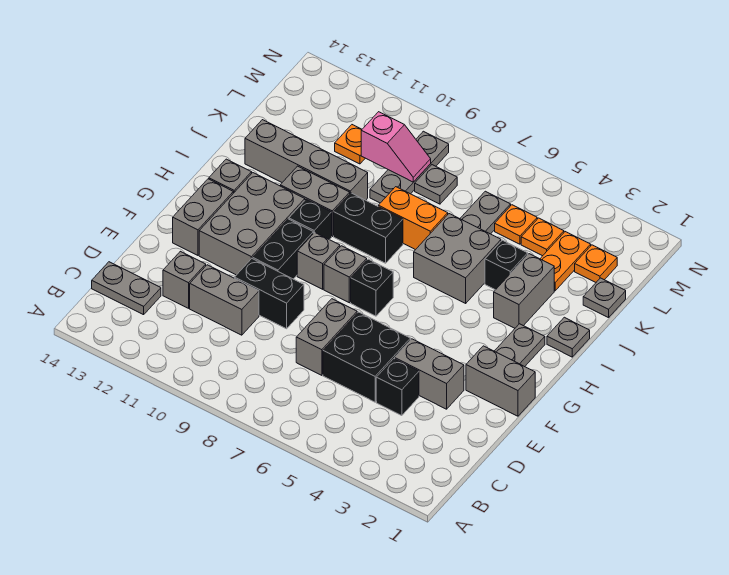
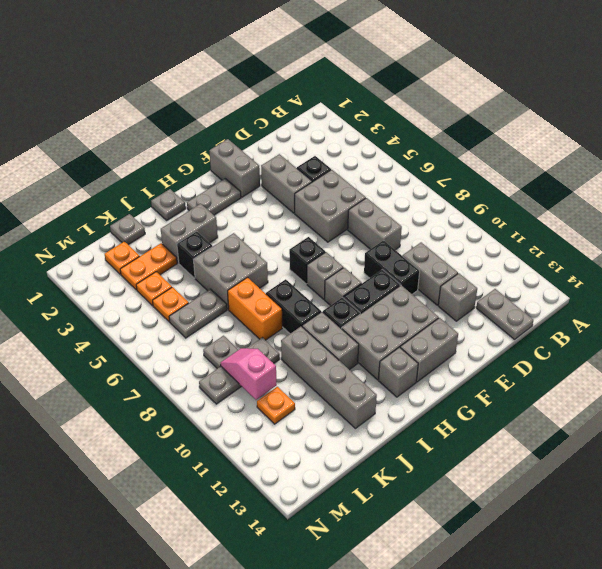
black 2x2 brick [323,312,411,402] -> grey 2x2 brick [295,170,366,242]
grey 1x2 brick [296,299,357,375] -> grey 1x2 brick turned to [348,198,402,250]

